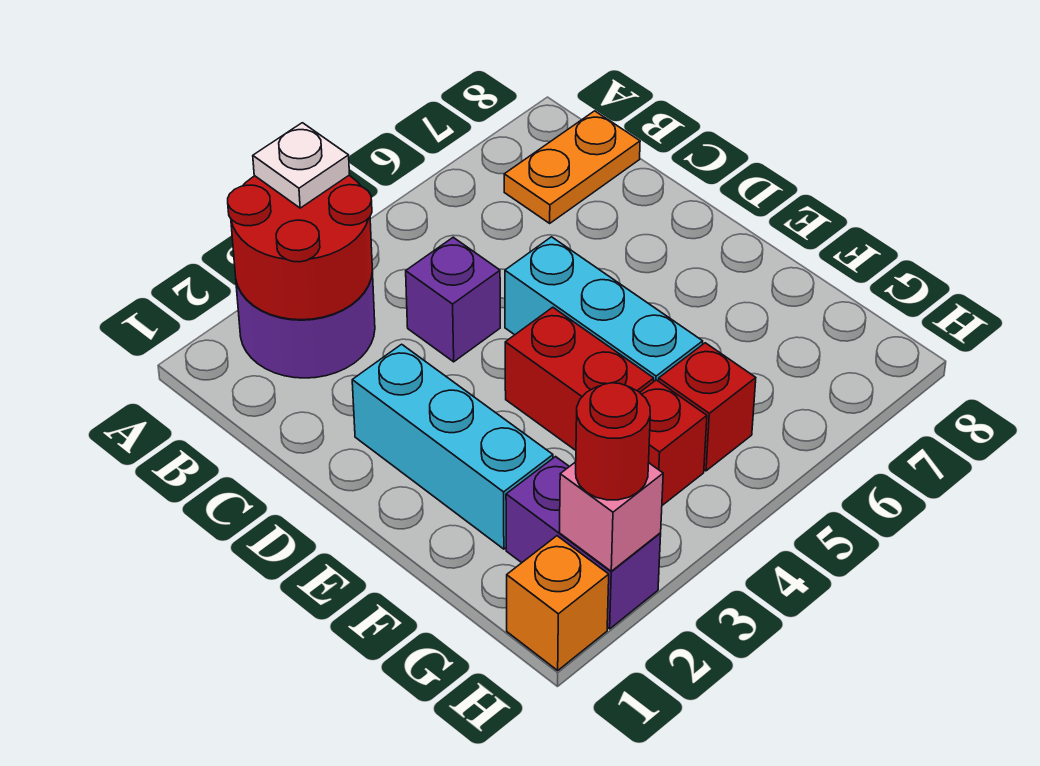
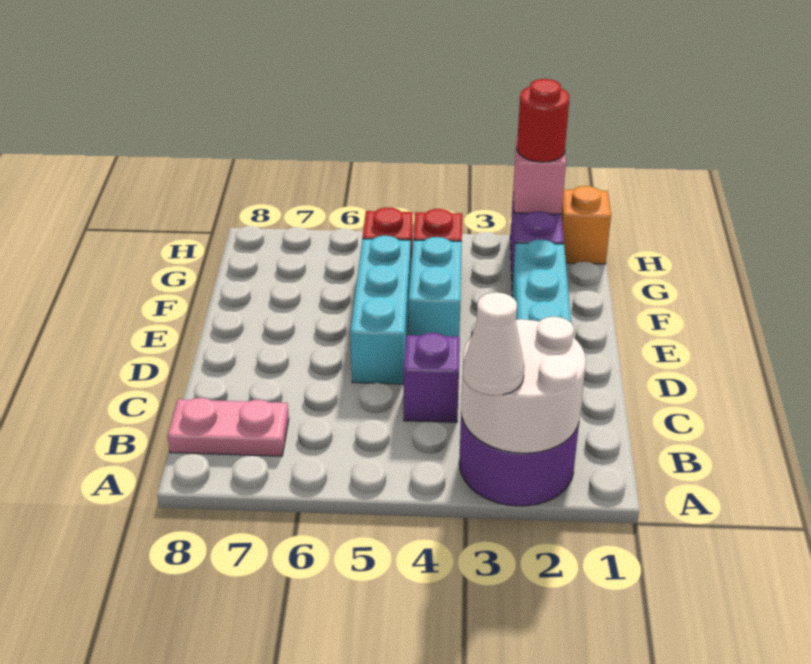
red 2x2 round brick [228,176,372,320] -> white 2x2 round brick [461,317,586,453]
white 1x1 plate [253,123,350,208] -> white 1x1 cone [463,292,524,396]
orange 1x2 plate [504,111,640,223] -> pink 1x2 plate [167,398,289,456]
red 1x2 brick [505,307,654,450] -> cyan 1x2 brick [409,237,462,337]

